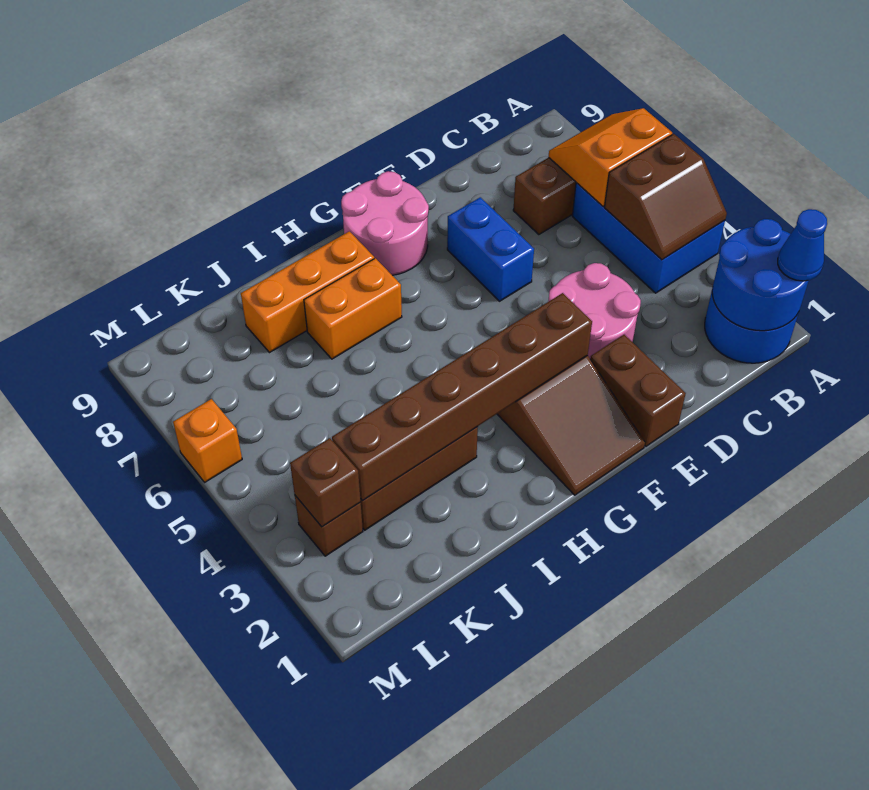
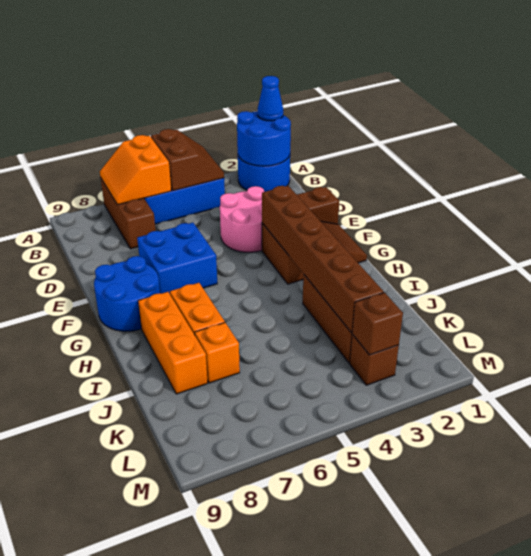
blue 1x2 brick [447,197,534,301] -> blue 2x2 brick [137,223,217,294]
pink 2x2 round brick [341,171,429,275] -> blue 2x2 round brick [94,256,160,331]
orange 1x1 brick [173,399,242,482] -> orange 1x1 brick moved to [195,323,240,383]

